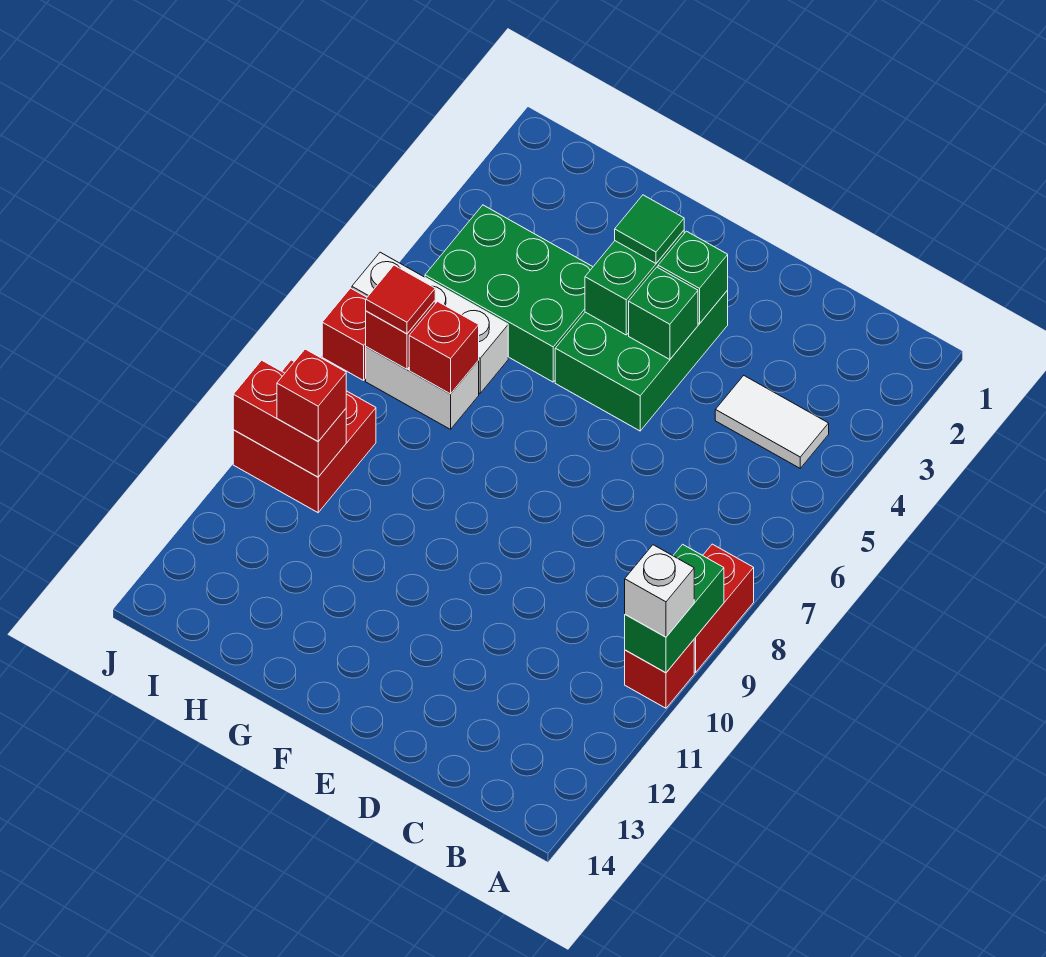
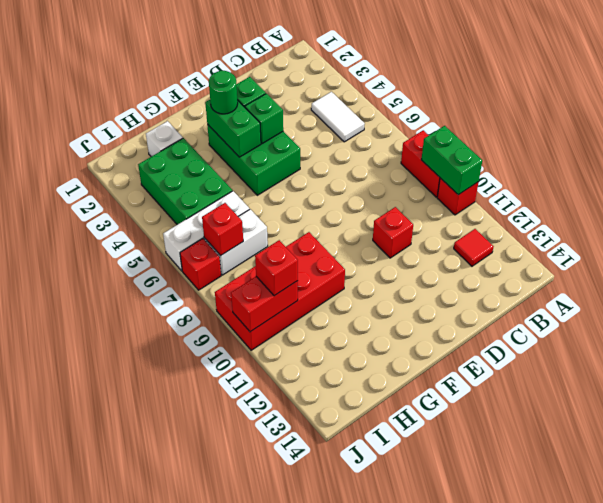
white 1x1 brick [625,545,694,637] -> white 1x1 brick moved to [146,121,183,157]
white 1x2 tile [715,376,829,468] -> white 1x2 tile turned to [311,92,365,142]
green 1x1 tile [615,195,684,263] -> green 1x1 round brick [209,71,238,114]
green 2x3 brick [425,205,593,382] -> green 2x3 brick turned to [138,138,232,225]
red 1x1 brick [409,302,479,394] -> red 1x1 brick moved to [373,207,413,258]
red 1x1 tile [366,265,435,334] -> red 1x1 tile moved to [454,229,494,266]
red 2x2 brick [233,360,376,513] -> red 2x4 brick [215,232,345,350]

